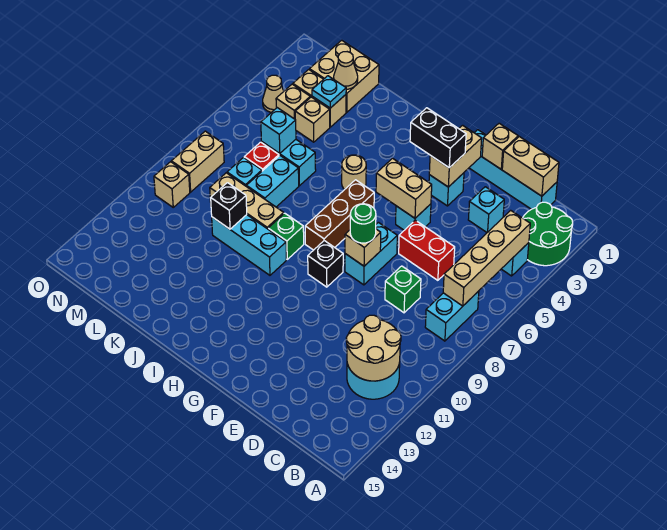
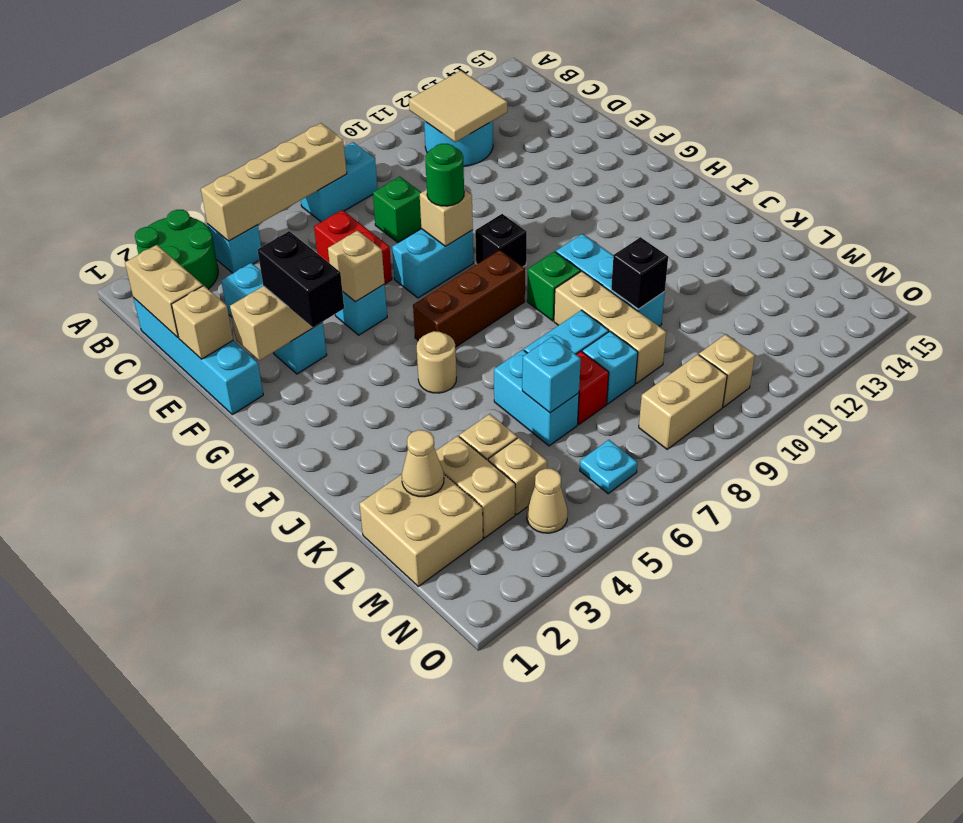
tan 2x2 round brick [346,315,401,381] -> tan 2x2 tile [409,71,507,142]
tan 1x2 brick [376,158,432,218] -> tan 1x1 brick [328,231,385,302]
cyan 1x1 plate [312,76,346,108] -> cyan 1x1 plate moved to [580,440,638,494]

